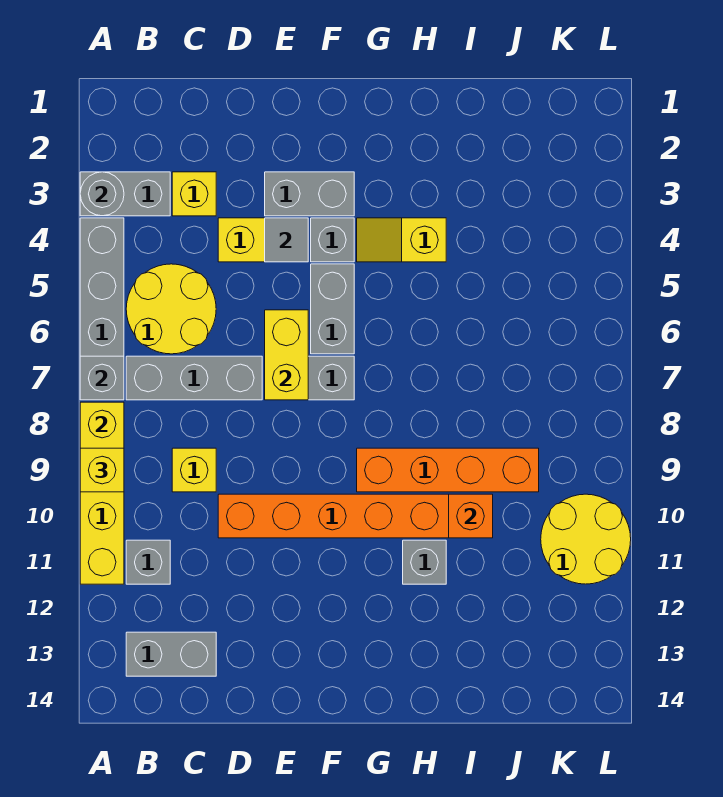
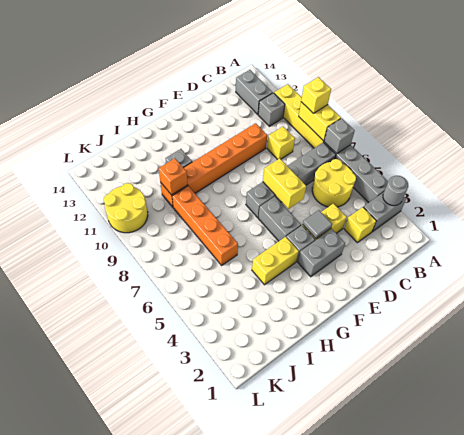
grey 1x2 brick [126,632,216,676] -> grey 1x2 brick turned to [236,70,273,114]
yellow 1x2 slope [357,218,446,262] -> yellow 1x2 brick [252,237,299,285]
orange 1x4 brick [357,448,539,492] -> orange 1x4 brick turned to [172,186,238,265]

